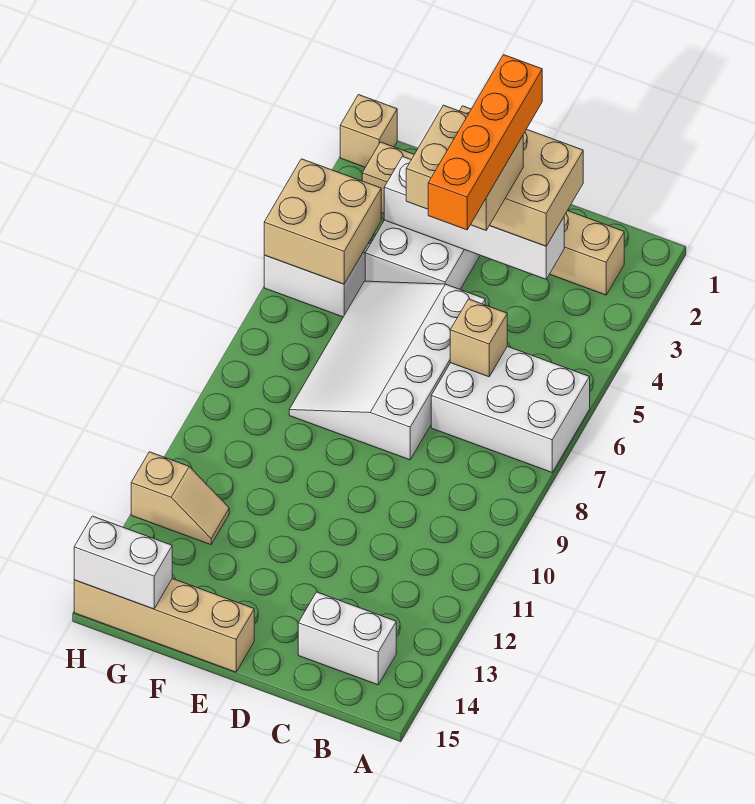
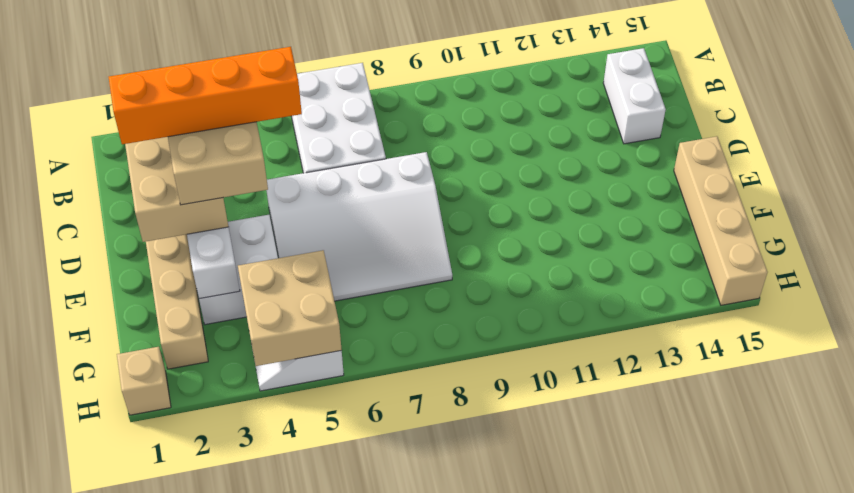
tan 1x1 brick [450,299,507,377] -> none
tan 1x2 slope [131,452,229,545] -> none
white 1x2 brick [74,516,172,609] -> none

